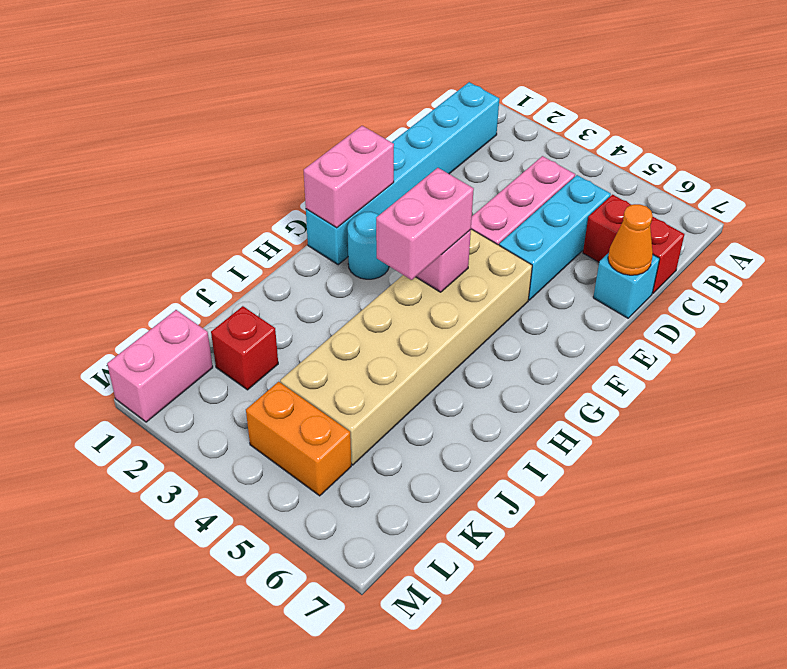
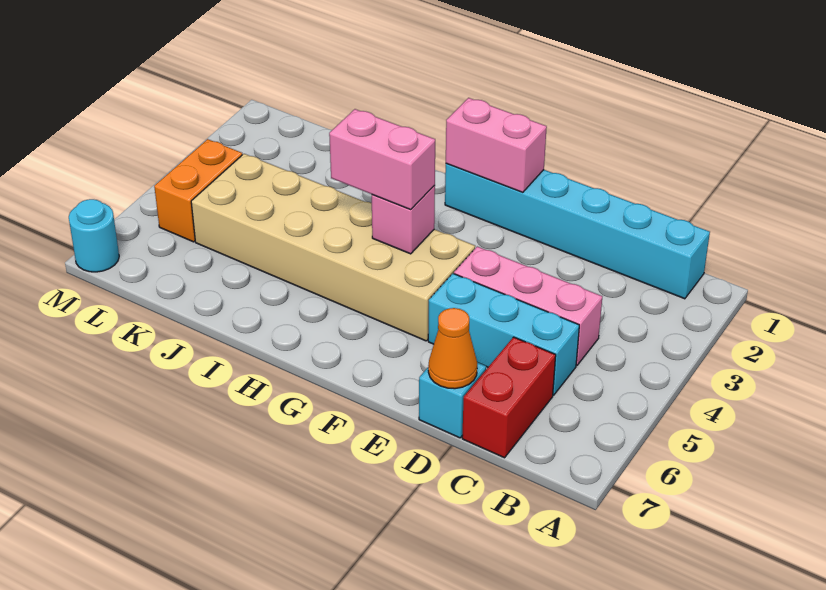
cyan 1x1 round brick [347,212,389,279] -> cyan 1x1 round brick moved to [69,199,119,272]
red 1x1 brick [211,306,278,390] -> none
pink 1x2 brick [107,310,213,422] -> none

